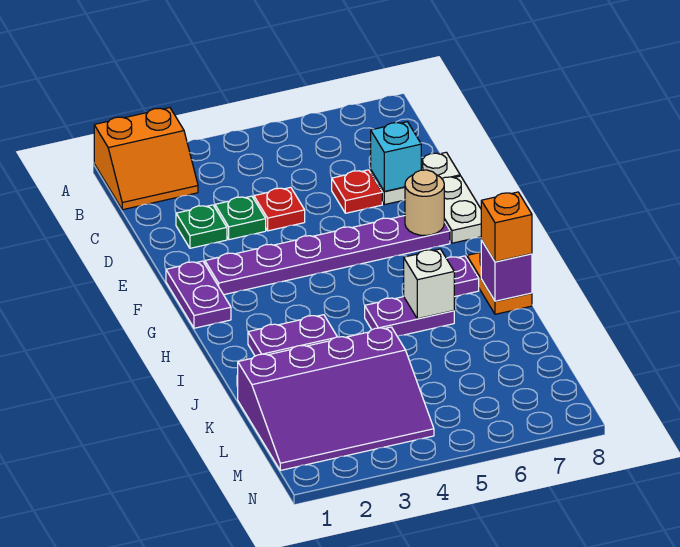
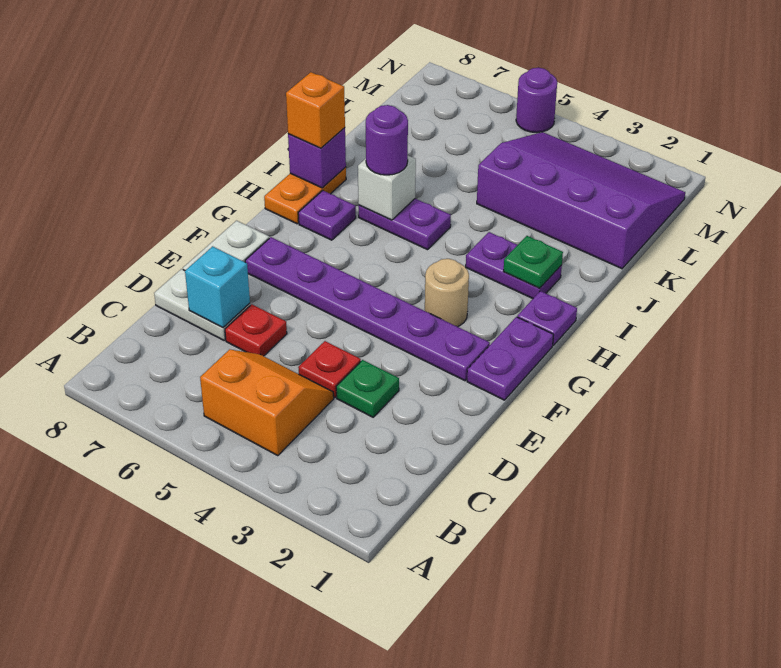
orange 2x2 slope [94,108,198,210] -> orange 2x2 slope moved to [200,349,334,456]
green 1x1 plate [176,205,227,248] -> green 1x1 plate moved to [504,236,563,288]
tan 1x1 round brick [405,170,444,236] -> tan 1x1 round brick moved to [425,259,469,327]
none -> purple 1x1 plate [517,291,577,345]
none -> purple 1x1 round brick [366,105,408,175]
none -> purple 1x1 round brick [516,68,557,133]

